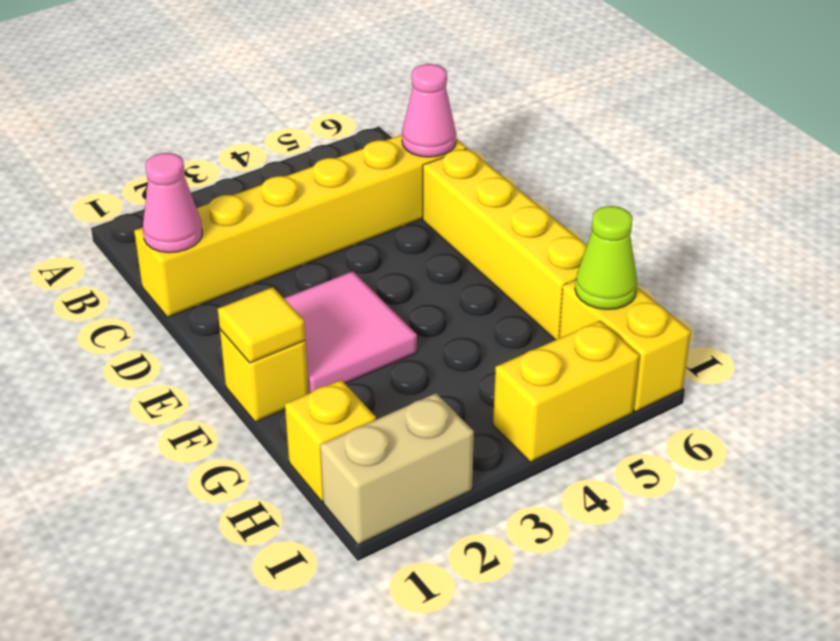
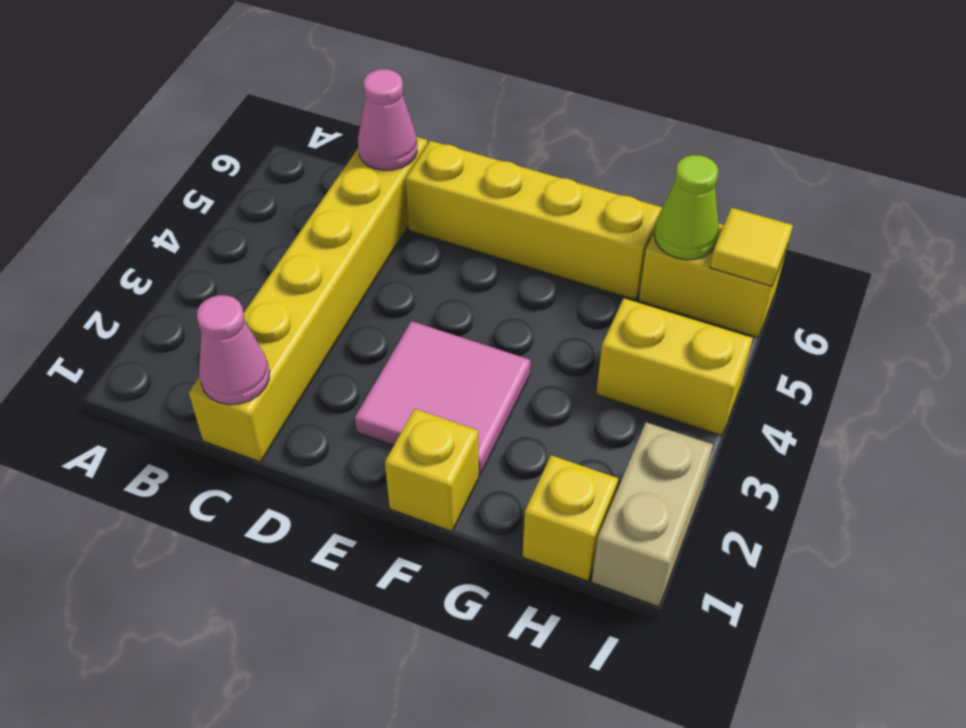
yellow 1x1 tile [218,287,305,363] -> yellow 1x1 tile moved to [710,208,793,286]
yellow 1x2 brick [493,321,639,462] -> yellow 1x2 brick turned to [596,298,753,436]

